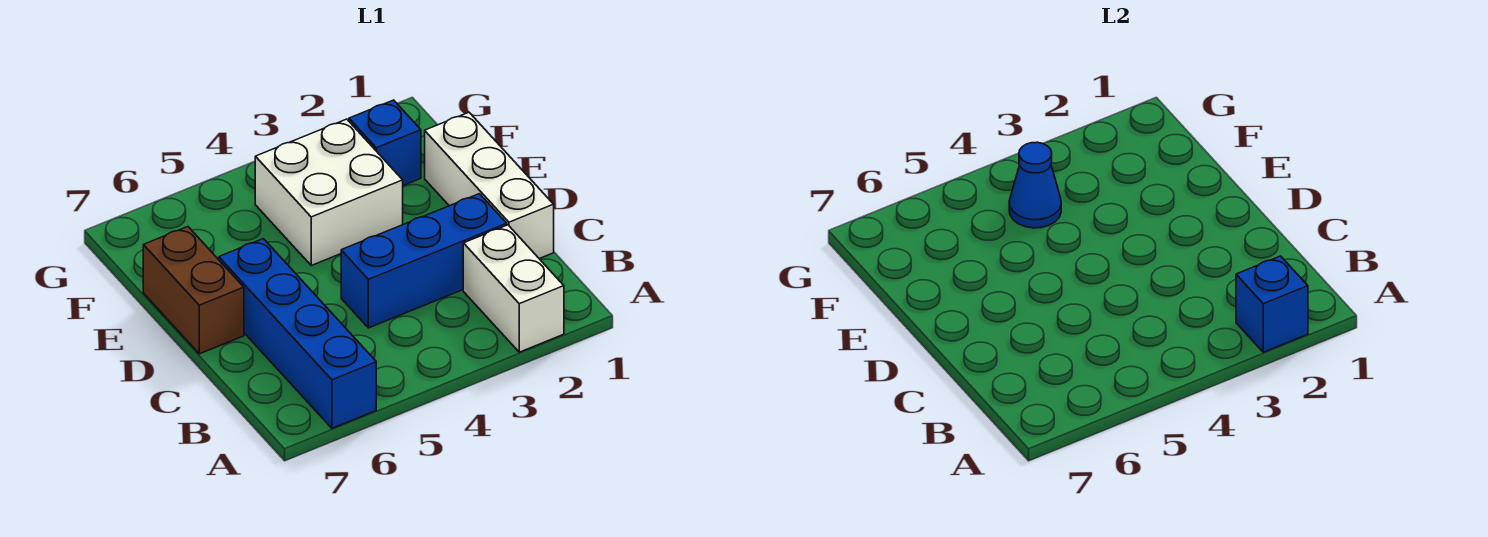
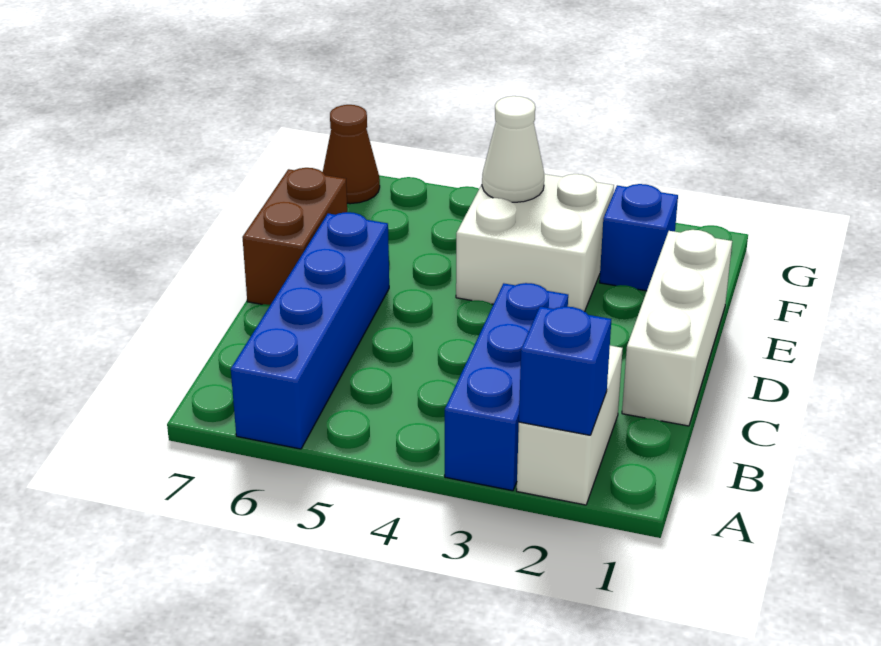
blue 1x3 brick [341,194,507,328] -> blue 1x3 brick turned to [445,283,568,491]
blue 1x1 cone [1009,142,1061,228] -> white 1x1 cone [482,96,544,202]
none -> brown 1x1 cone [323,105,380,204]

